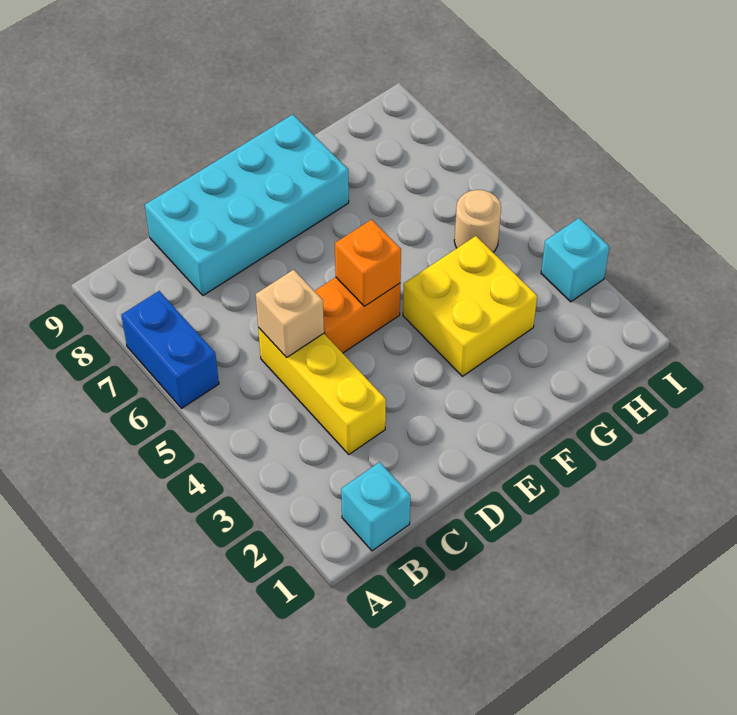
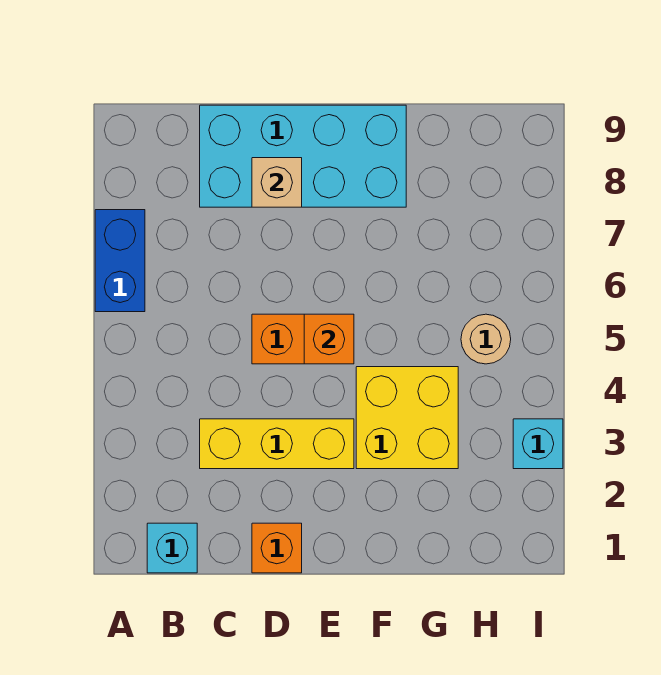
yellow 1x3 brick [258,328,386,454] -> yellow 1x3 brick turned to [200,419,354,469]
tan 1x1 brick [256,270,324,358] -> tan 1x1 brick moved to [252,158,302,207]
none -> orange 1x1 brick [252,523,302,573]

